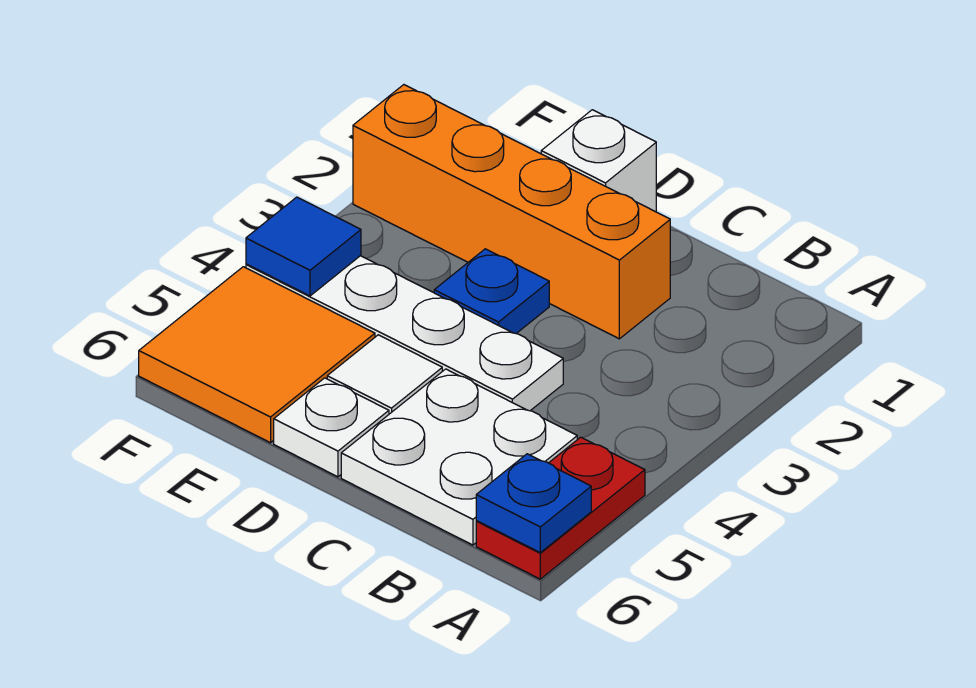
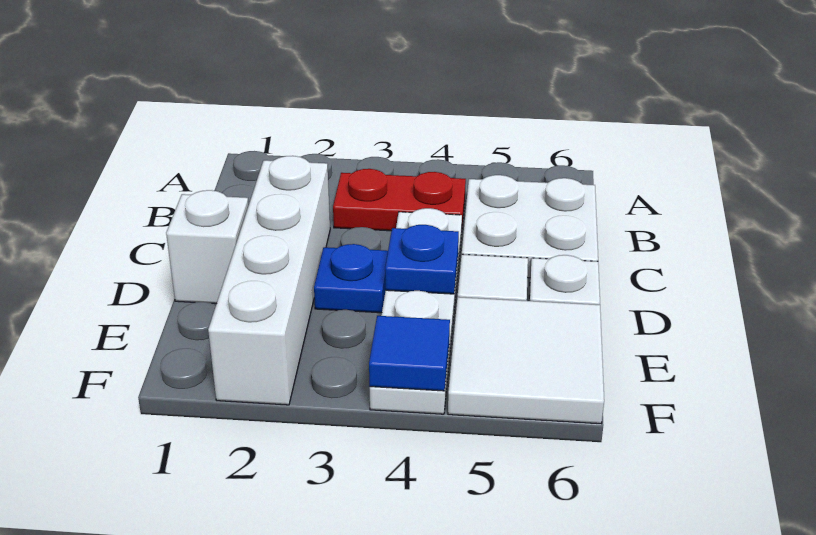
red 1x2 plate [476,437,645,579] -> red 1x2 plate moved to [333,169,466,231]
blue 1x1 plate [476,454,591,552] -> blue 1x1 plate moved to [385,225,459,294]
orange 1x4 brick [353,85,670,339] -> white 1x4 brick [208,156,330,405]
orange 2x2 tile [139,267,375,443] -> white 2x2 tile [448,297,604,424]

